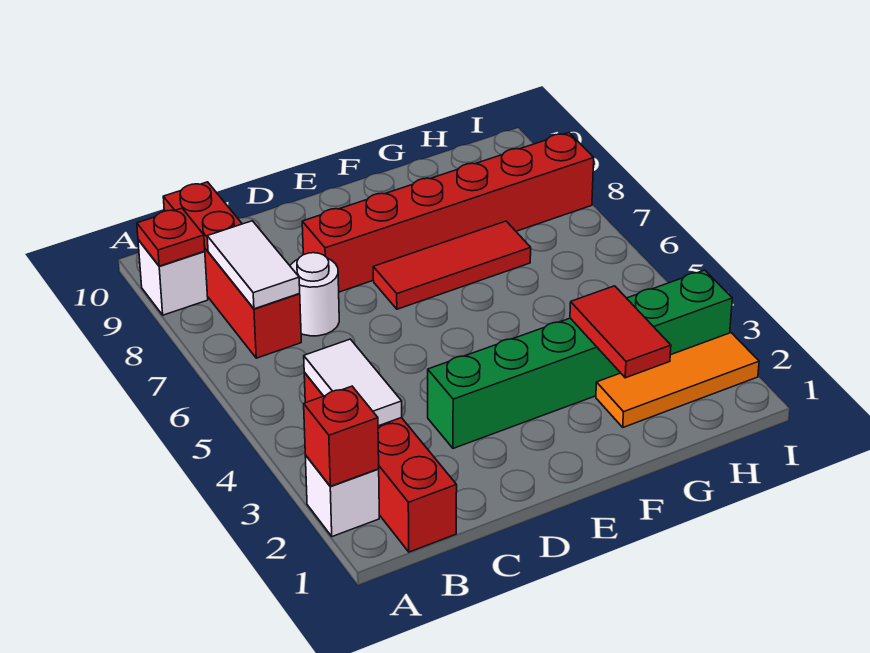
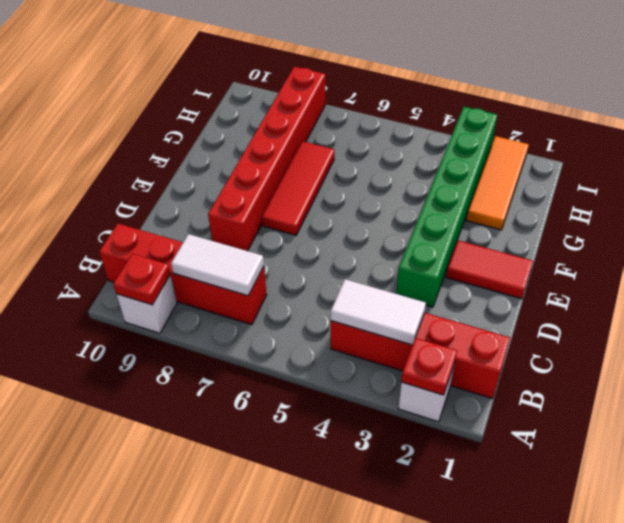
red 1x1 brick [304,386,379,486] -> red 1x1 plate [402,338,457,395]
white 1x1 round brick [290,253,339,336] -> none
red 1x2 tile [570,286,671,378] -> red 1x2 tile moved to [446,240,533,299]

